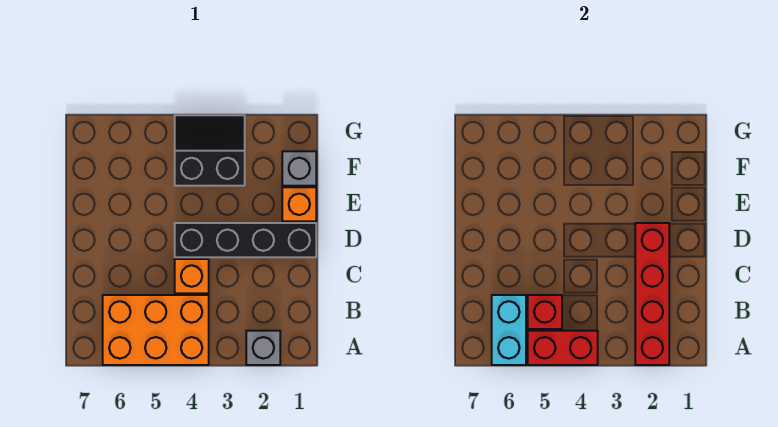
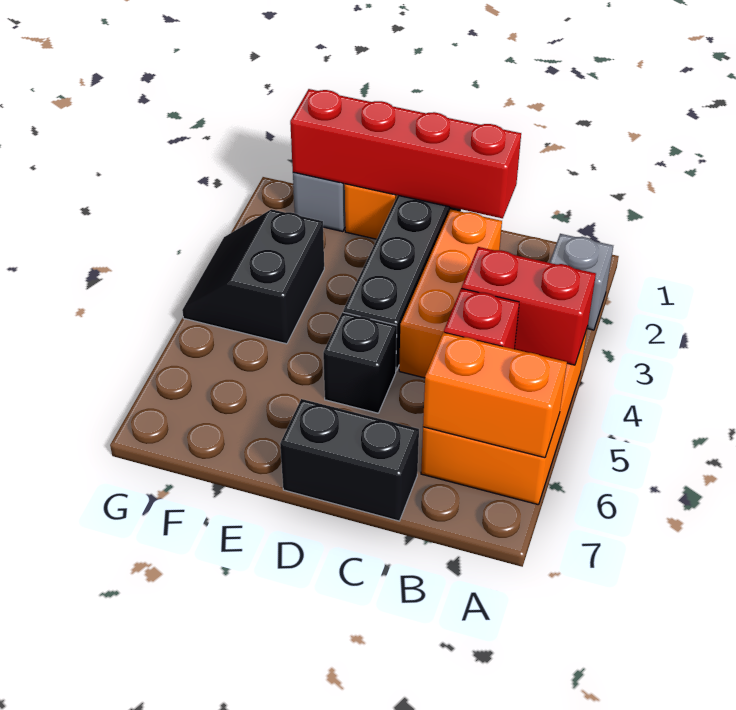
red 1x4 brick [635,223,669,365] -> red 1x4 brick moved to [290,89,521,218]
red 1x2 brick [528,331,598,365] -> red 1x2 brick turned to [462,247,596,365]
cyan 1x2 brick [492,295,526,365] -> orange 1x2 brick [423,332,567,458]
orange 1x1 brick [175,259,209,293] -> orange 1x3 brick [399,209,502,378]
none -> black 1x2 brick [280,399,419,521]
none -> black 1x1 brick [323,312,397,413]

